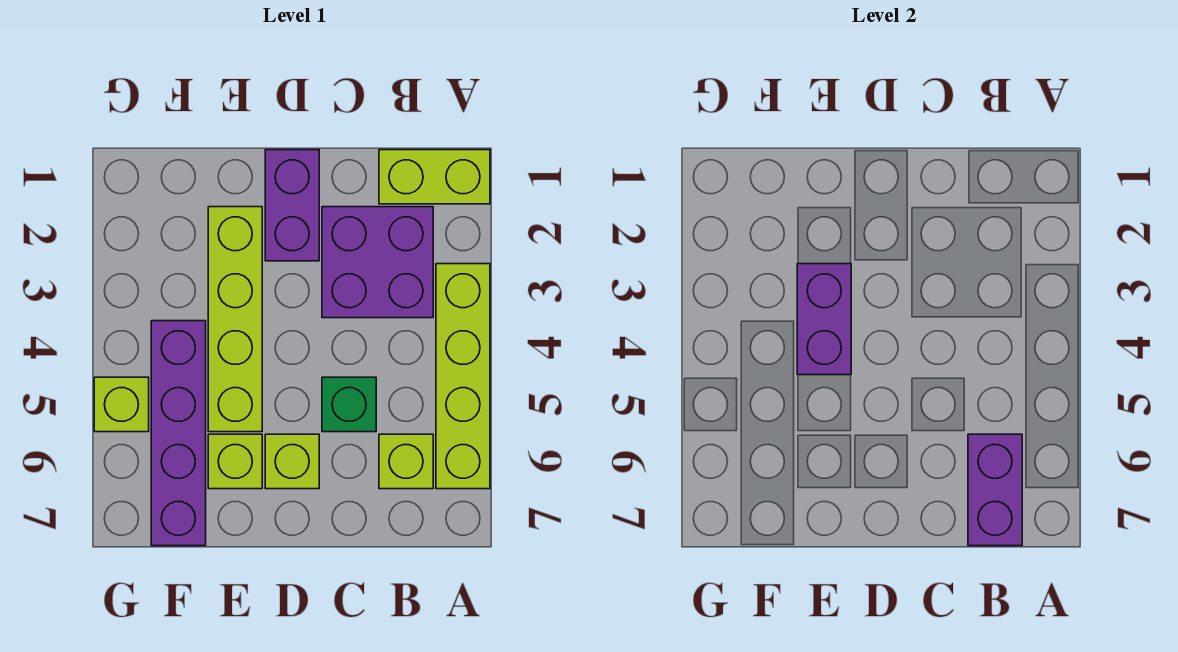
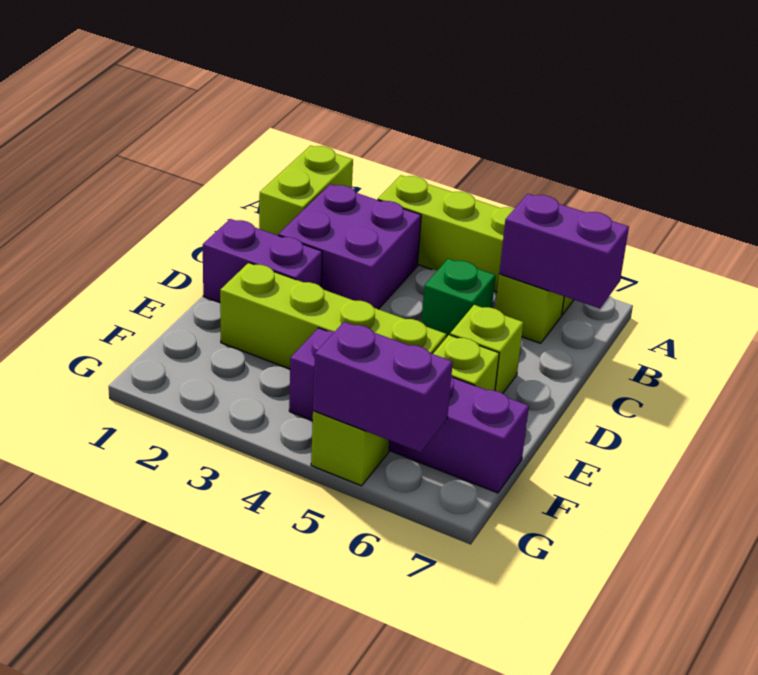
purple 1x2 brick [797,264,851,375] -> purple 1x2 brick moved to [313,322,453,452]

